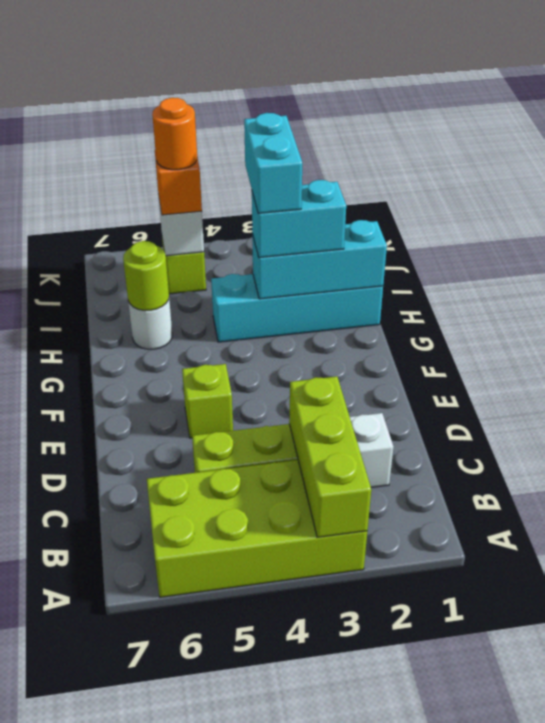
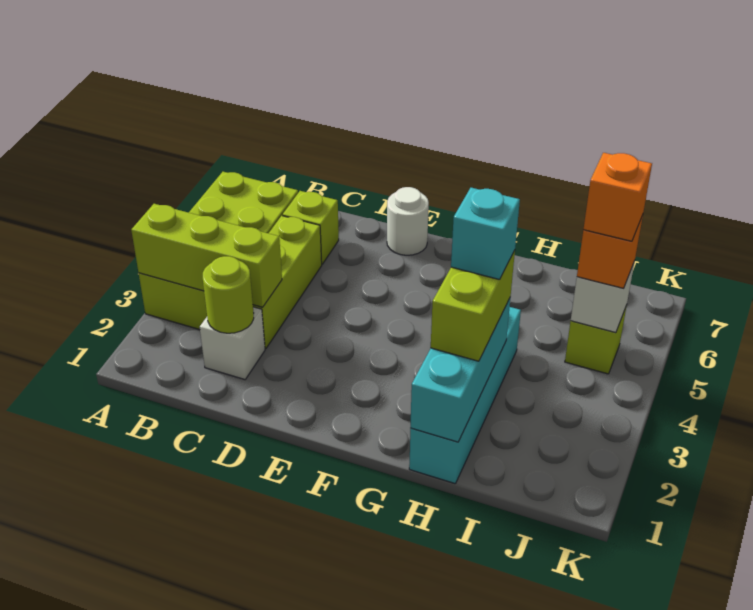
lime 1x1 brick [182,364,233,438] -> lime 1x1 brick moved to [283,191,339,264]
cyan 1x2 brick [252,180,346,258] -> lime 1x2 brick [431,250,515,361]
cyan 1x2 brick [244,113,302,213] -> cyan 1x1 brick [451,188,520,280]
white 1x1 round brick [128,300,172,349] -> white 1x1 round brick moved to [387,187,429,255]
lime 1x1 round brick [123,241,169,310] -> lime 1x1 round brick moved to [203,256,254,333]
orange 1x1 round brick [152,98,197,170] -> orange 1x1 brick [583,153,652,241]

